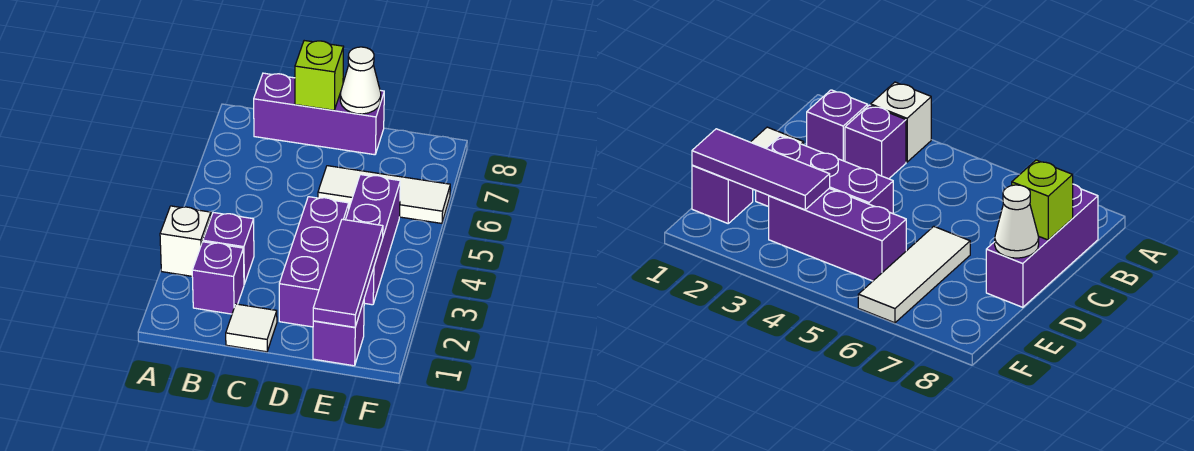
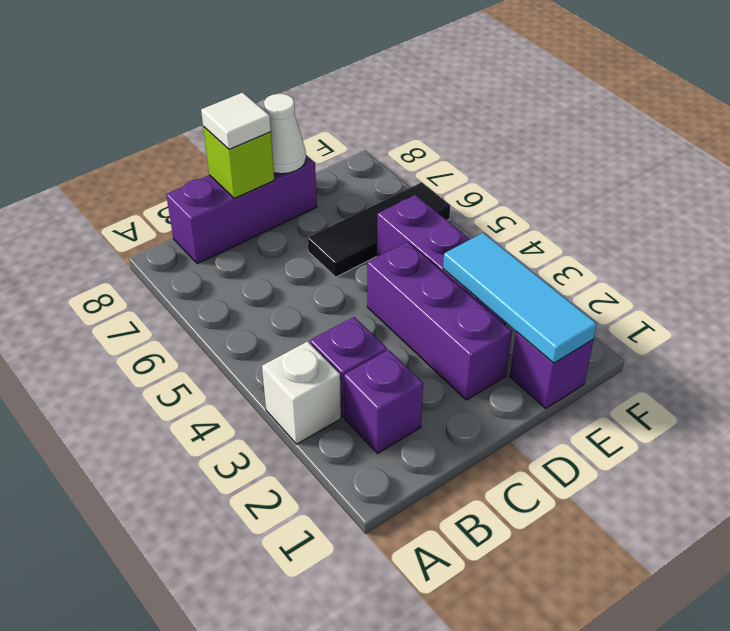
white 1x1 tile [226,304,277,352] -> white 1x1 tile moved to [201,92,271,149]
white 1x3 tile [318,166,450,223] -> black 1x3 tile [308,182,450,277]
purple 1x3 tile [313,219,383,327] -> cyan 1x3 tile [443,233,597,363]

